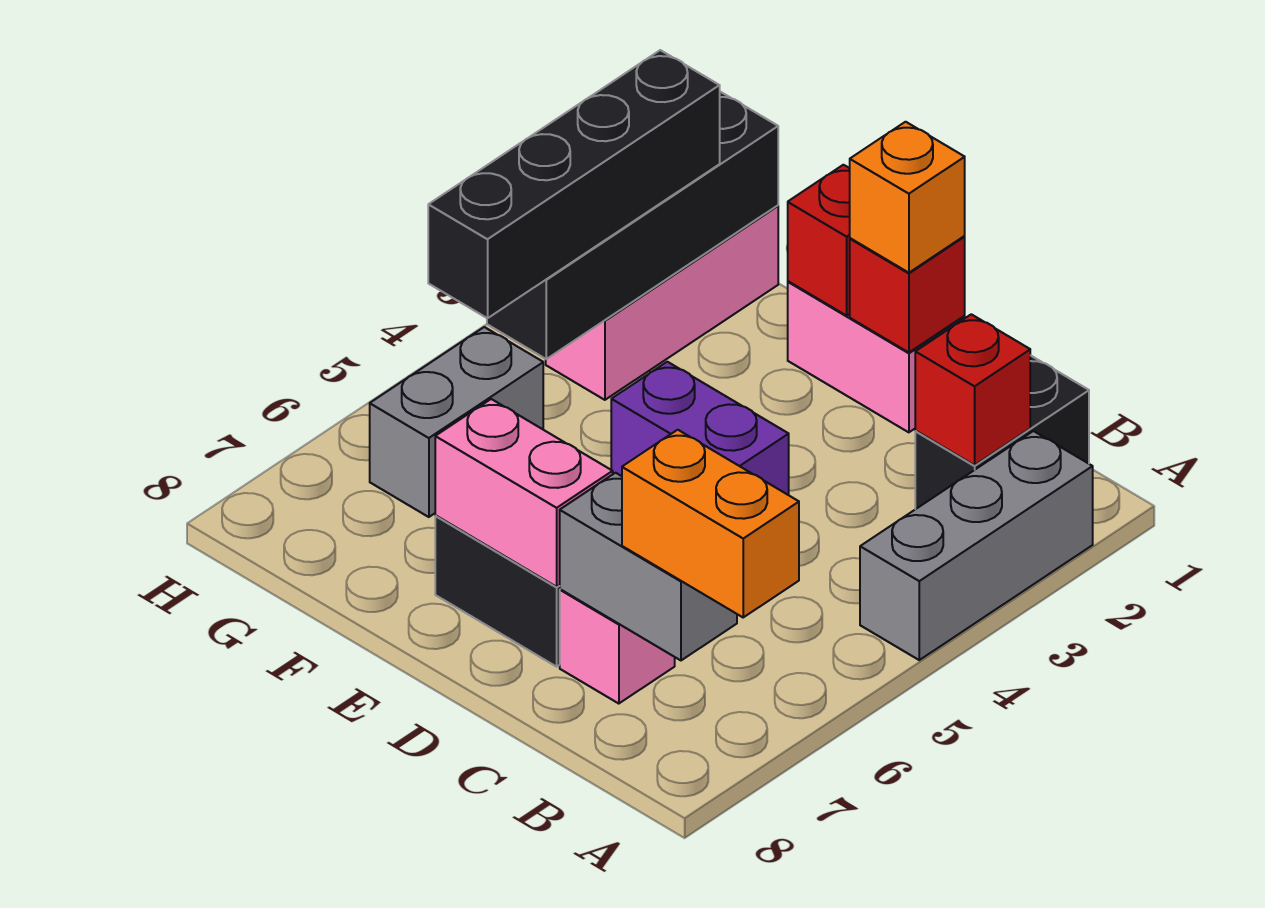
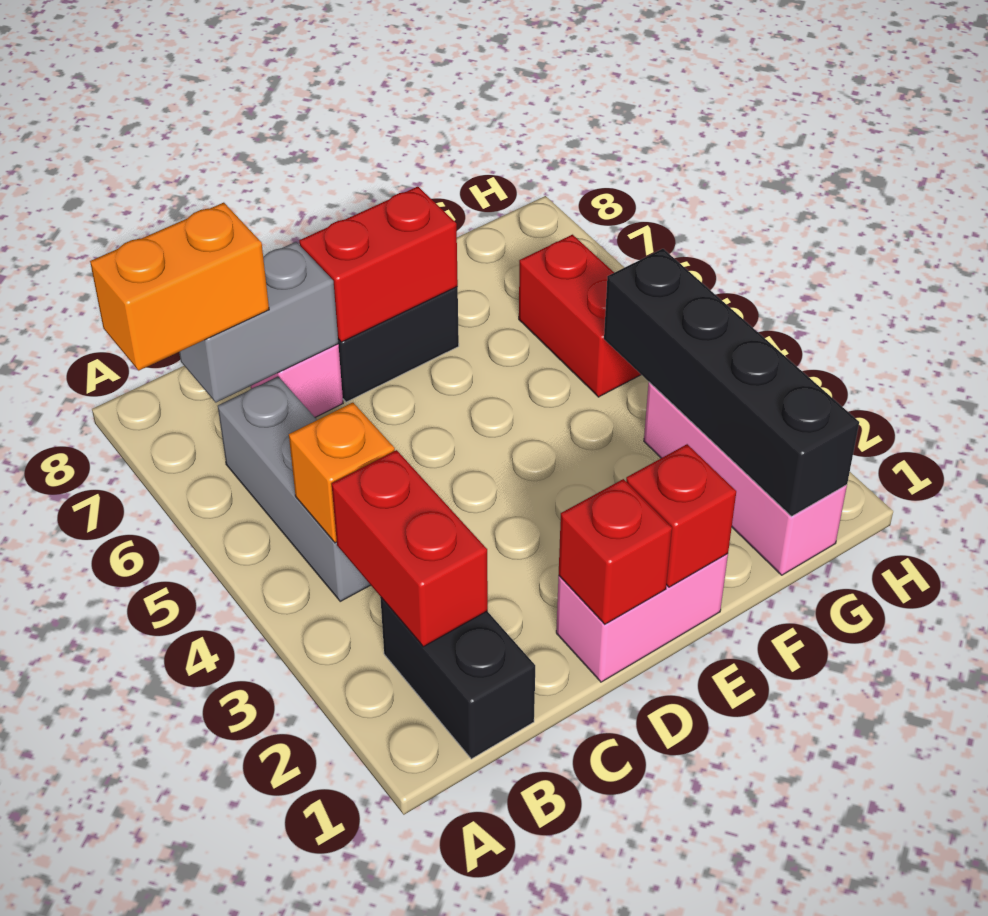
grey 1x3 brick [860,431,1093,660] -> grey 1x3 brick moved to [218,377,370,601]
red 1x1 brick [915,314,1030,465] -> red 1x2 brick [332,450,488,647]
orange 1x1 brick [850,122,965,273] -> orange 1x1 brick moved to [289,403,395,543]
purple 1x2 brick [611,362,789,495] -> none
pink 1x2 brick [435,399,613,587] -> red 1x2 brick [299,187,458,342]
black 1x4 brick [428,50,720,318] -> none
grey 1x2 brick [370,327,543,517] -> red 1x2 brick [519,235,641,397]

